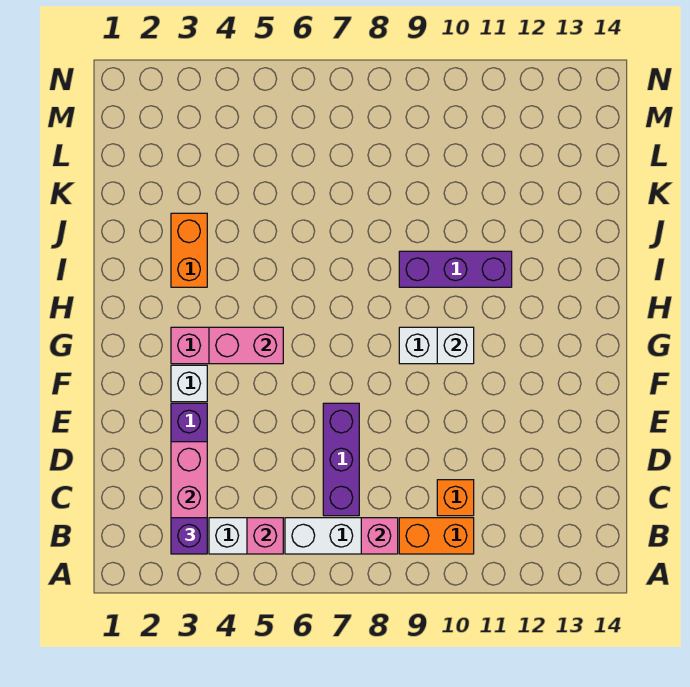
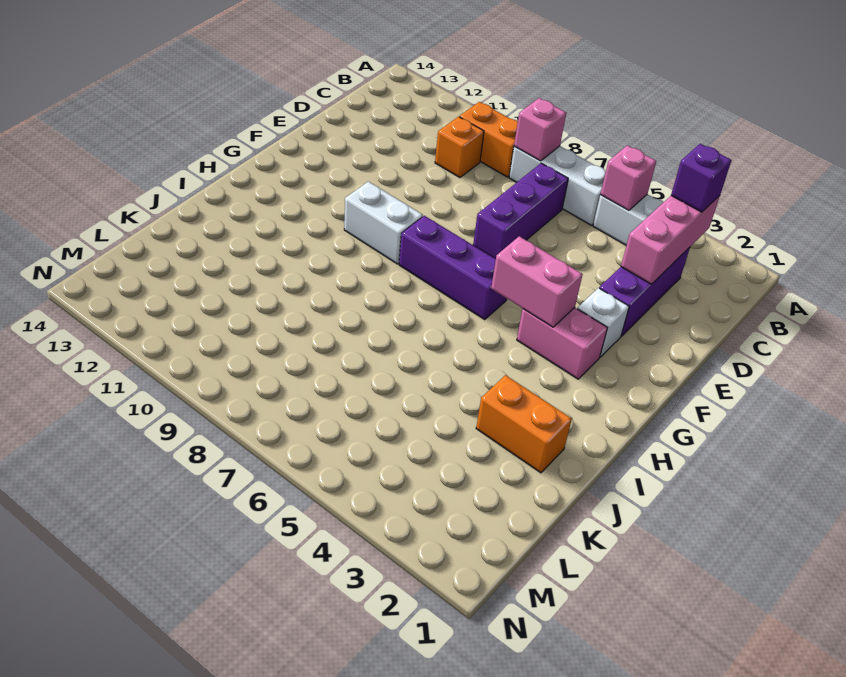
white 1x1 brick [437,327,474,364] -> none
orange 1x2 brick [171,213,207,287] -> orange 1x2 brick turned to [476,375,572,473]
purple 1x3 brick [399,251,512,287] -> purple 1x3 brick moved to [399,216,507,320]

